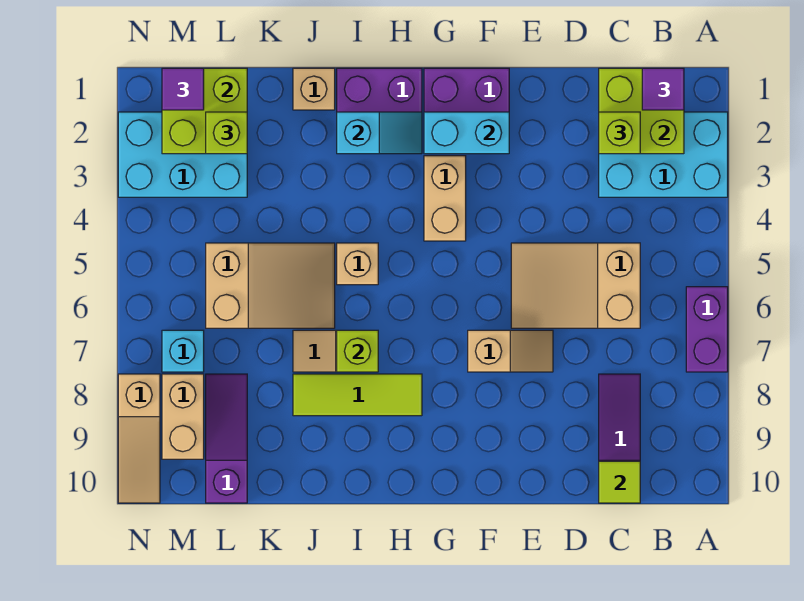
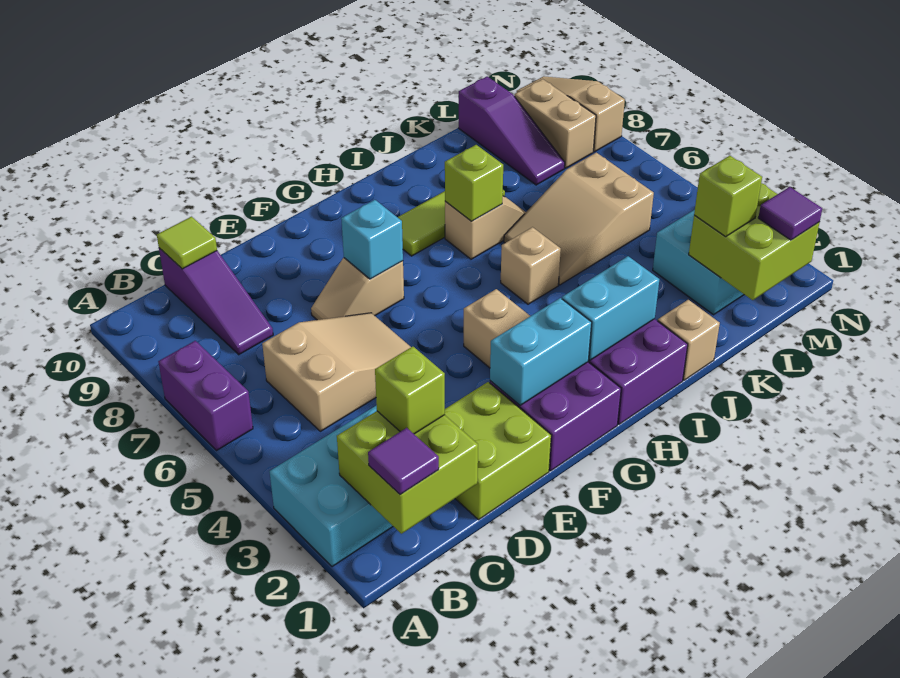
none -> lime 2x2 brick [445,382,551,520]
cyan 1x2 slope [337,112,422,154] -> cyan 1x2 brick [562,256,659,360]
cyan 1x1 brick [162,330,204,372] -> cyan 1x1 brick moved to [341,200,403,279]

